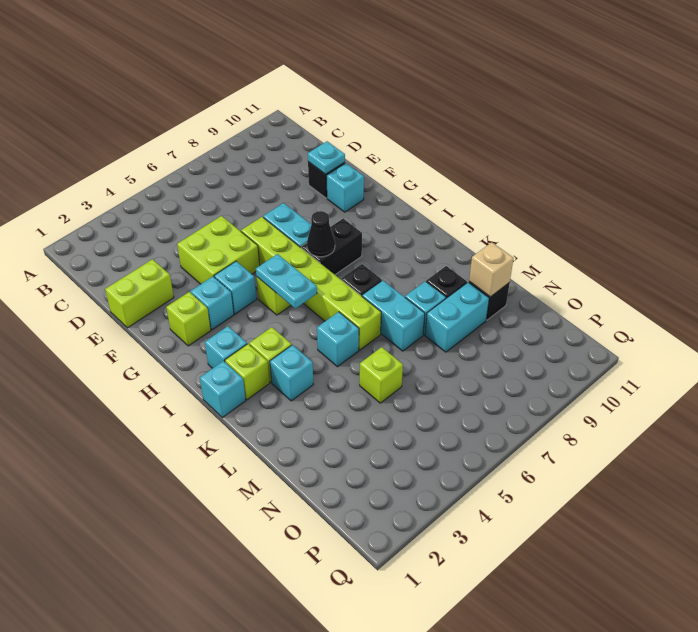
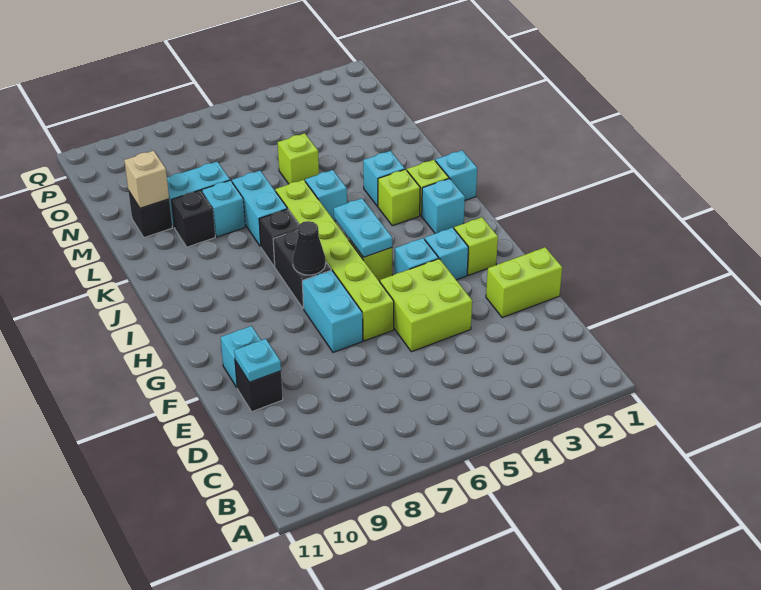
black 1x2 brick [301,219,362,275] -> black 1x2 brick turned to [273,230,331,308]

